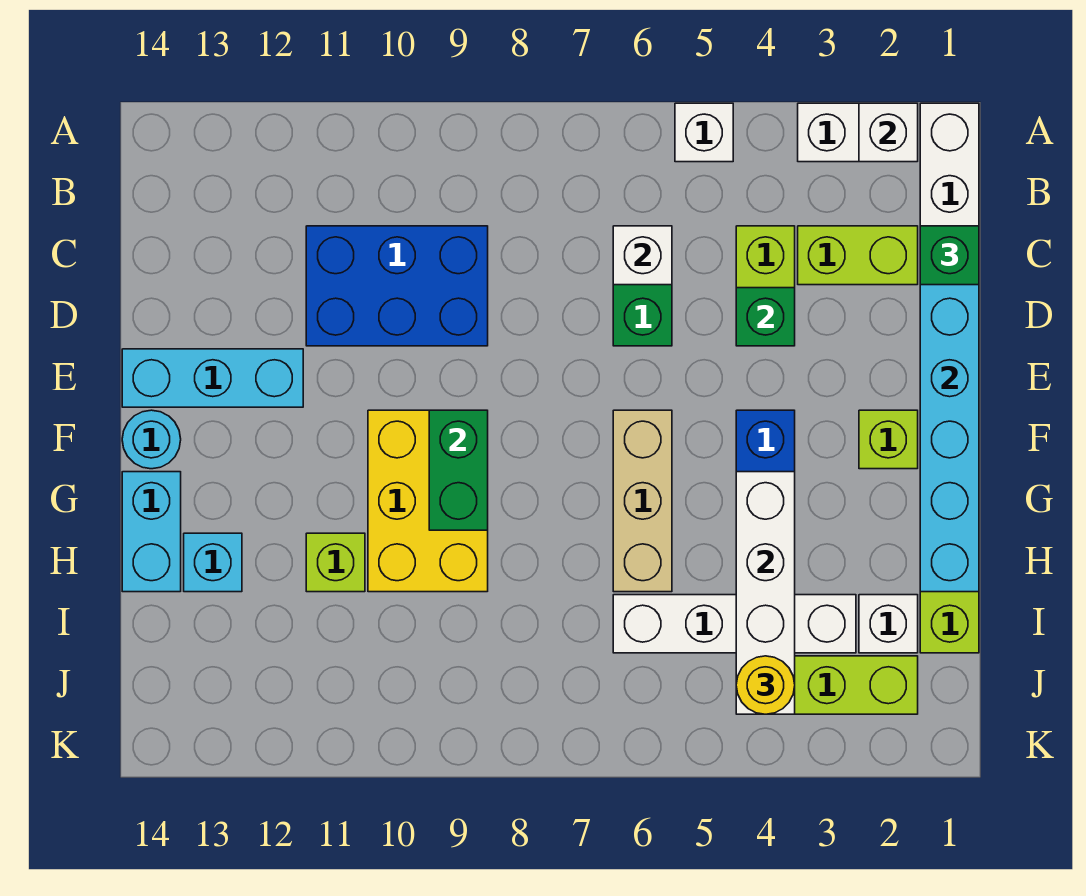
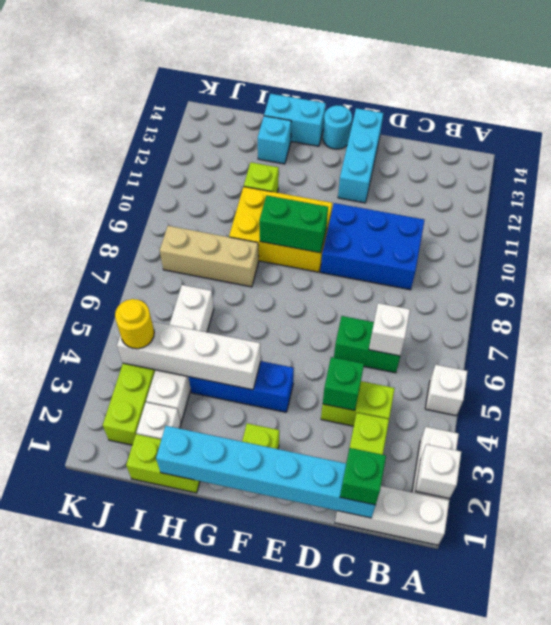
blue 2x3 brick [306,226,488,346] -> blue 2x3 brick turned to [321,203,425,290]
tan 1x3 brick [613,410,672,592] -> tan 1x3 brick moved to [160,226,259,287]

